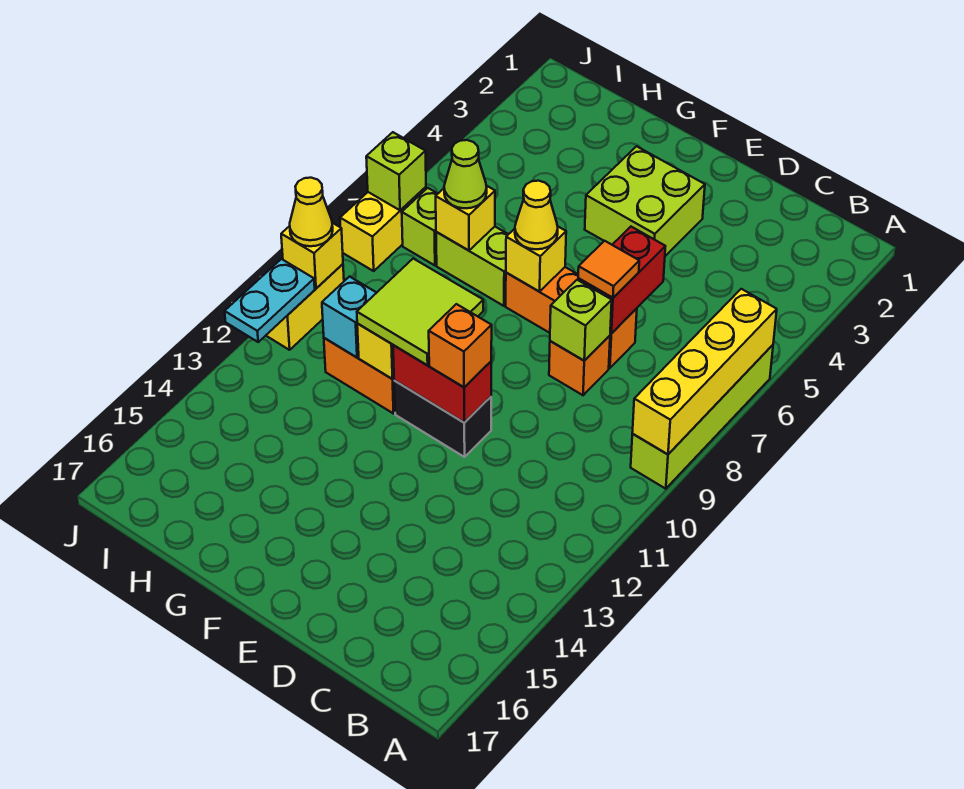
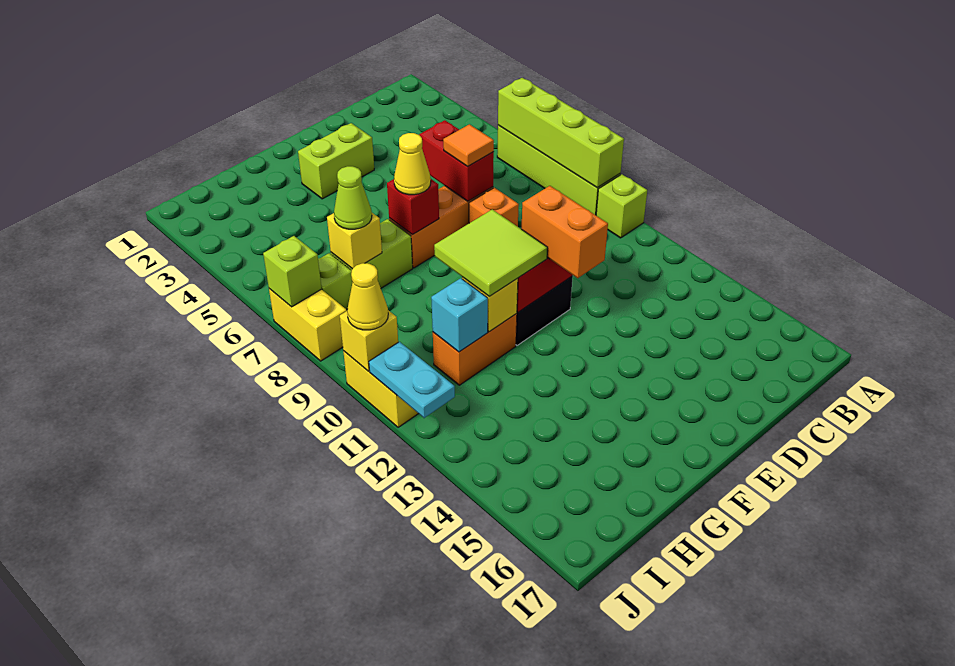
yellow 1x4 brick [632,289,777,454] -> lime 1x4 brick [498,78,624,188]
lime 1x1 brick [550,280,612,361] -> lime 1x1 brick moved to [596,174,647,238]
lime 2x2 brick [585,146,705,256] -> lime 1x2 brick [298,123,374,199]
orange 1x1 brick [429,304,492,387] -> orange 1x2 brick [522,186,608,278]
yellow 1x1 brick [506,227,566,292] -> red 1x1 brick [387,179,439,234]

